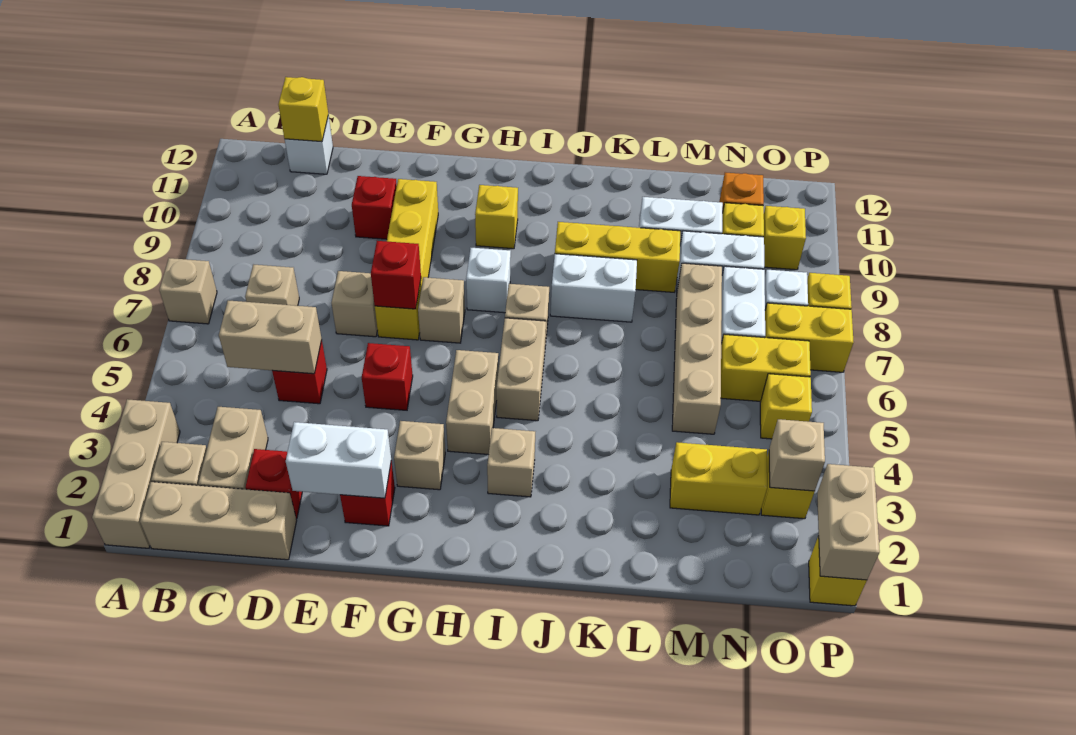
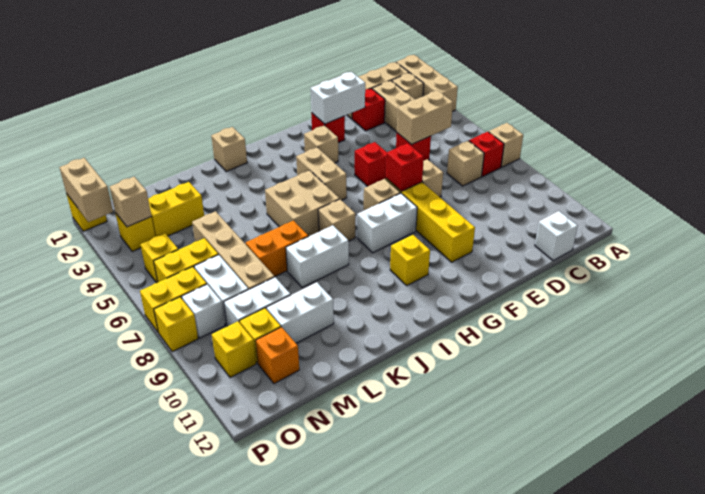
yellow 1x1 brick [278,77,328,142] -> none
red 1x1 brick [352,176,397,239] -> red 1x1 brick moved to [469,132,504,176]
white 1x1 brick [466,248,511,313] -> white 1x2 brick [357,193,417,253]
tan 1x1 brick [487,428,535,497] -> tan 1x1 brick moved to [211,127,247,171]
tan 1x2 brick [496,318,546,421] -> tan 2x2 brick [265,170,339,236]
yellow 1x3 brick [555,222,681,292] -> none
none -> orange 1x2 brick [246,221,308,277]

